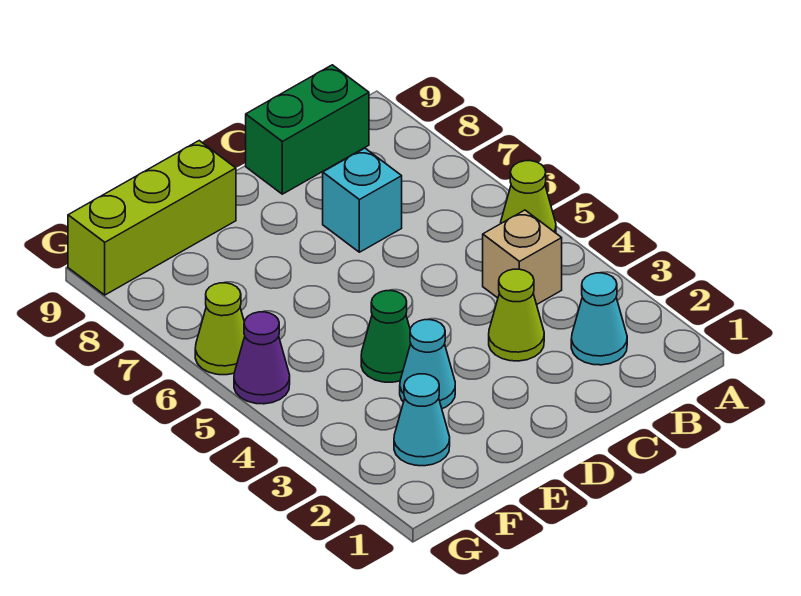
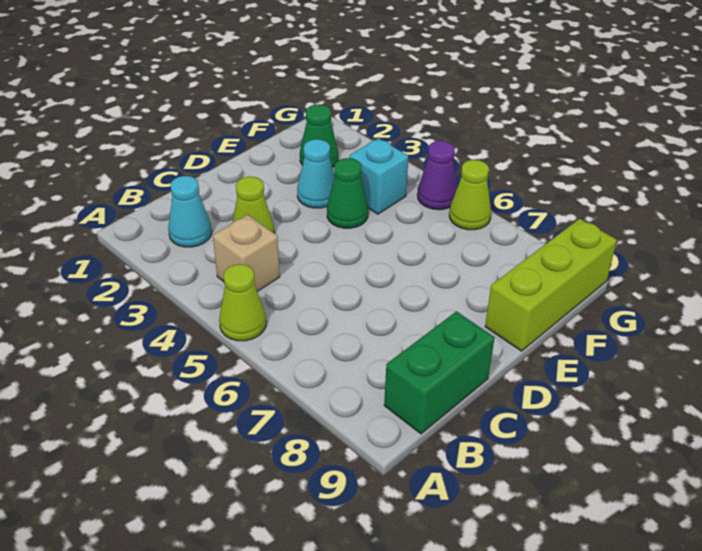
cyan 1x1 brick [323,148,402,252] -> cyan 1x1 brick moved to [350,138,409,214]
cyan 1x1 cone [394,374,450,466] -> green 1x1 cone [300,104,338,168]

